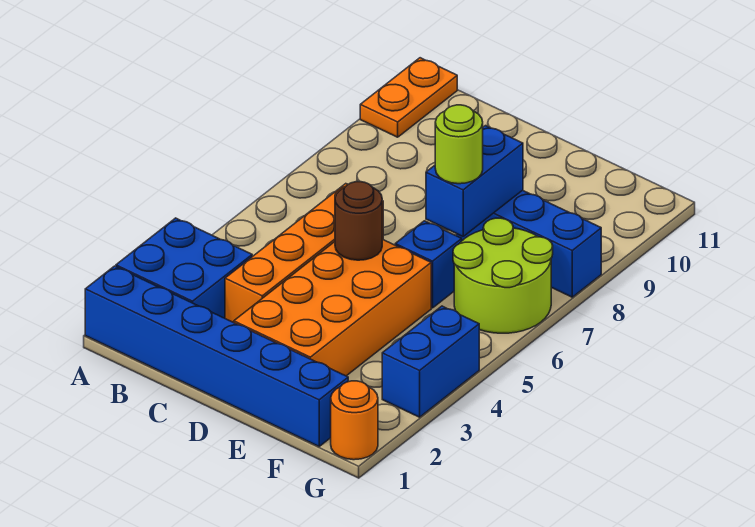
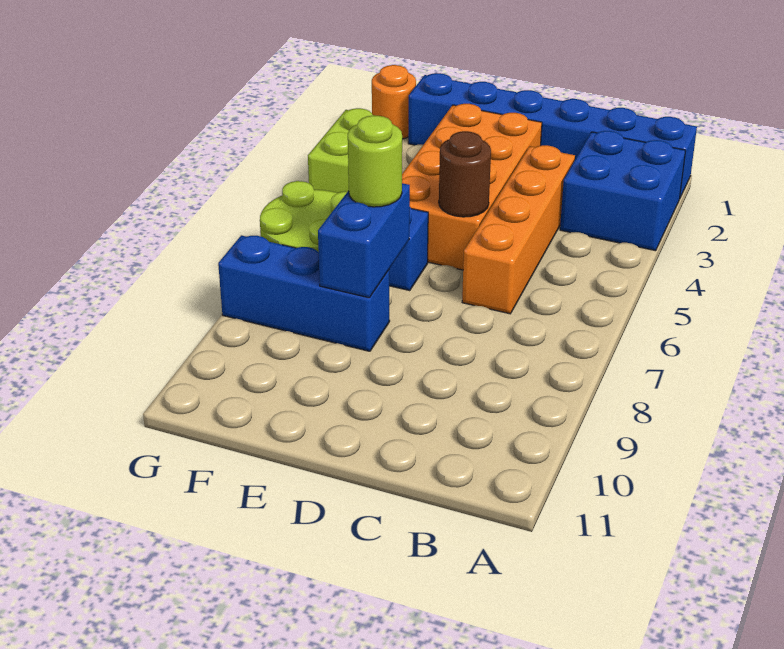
orange 1x2 plate [360,58,457,137] -> none
blue 1x2 brick [382,306,479,417] -> lime 1x2 brick [308,108,375,193]

